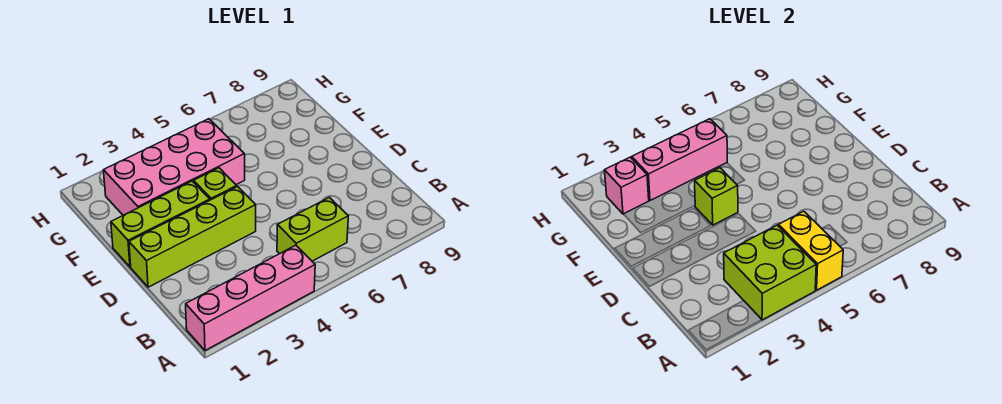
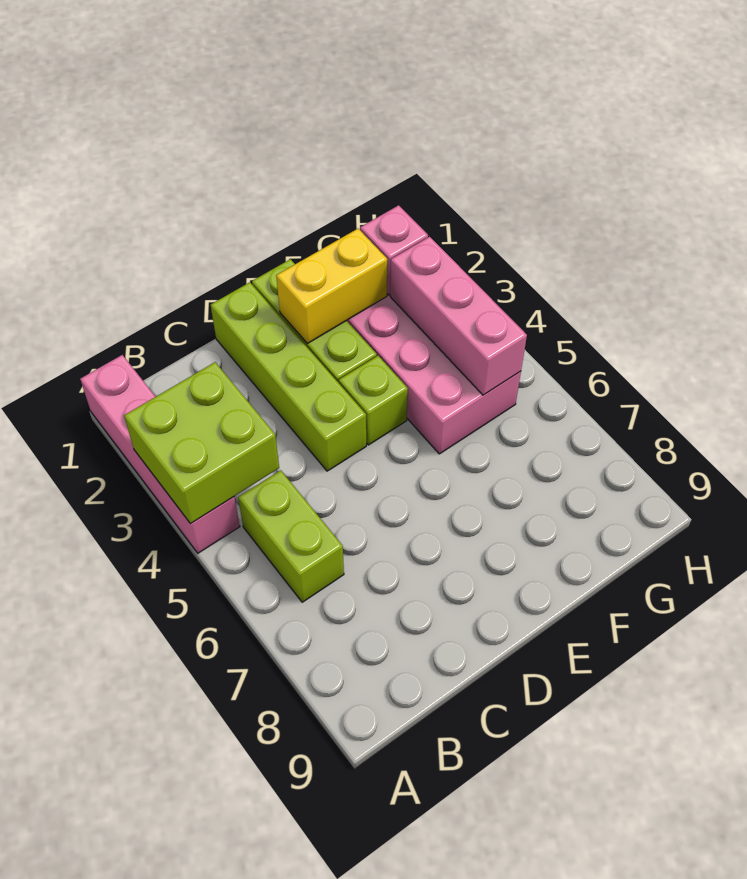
yellow 1x2 brick [778,211,843,290] -> yellow 1x2 brick moved to [276,229,387,343]
lime 1x1 brick [695,168,738,225] -> none

